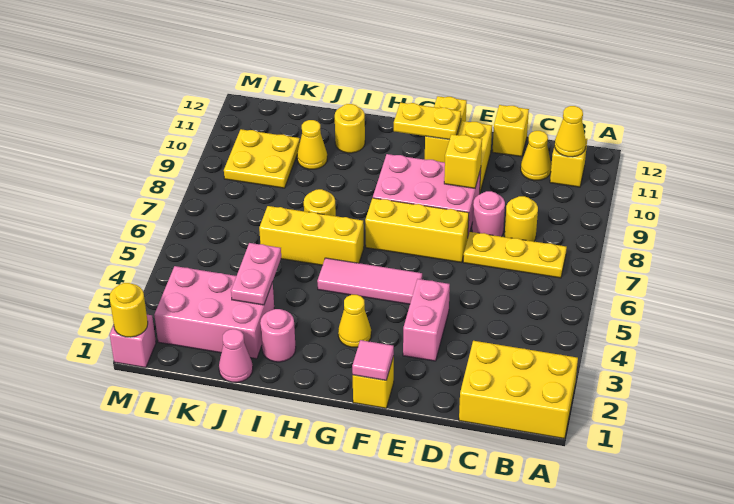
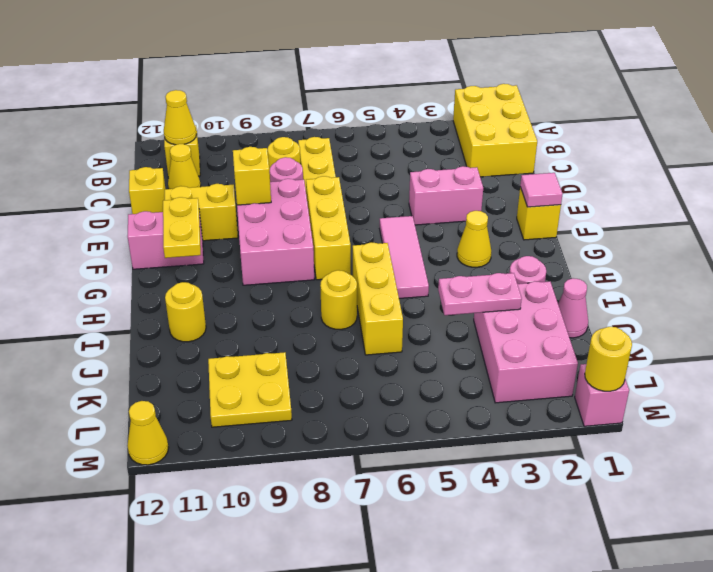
yellow 1x2 brick [425,96,467,162] -> pink 1x2 brick [127,211,204,269]
yellow 1x1 cone [297,120,327,169] -> yellow 1x1 cone moved to [127,401,169,465]

